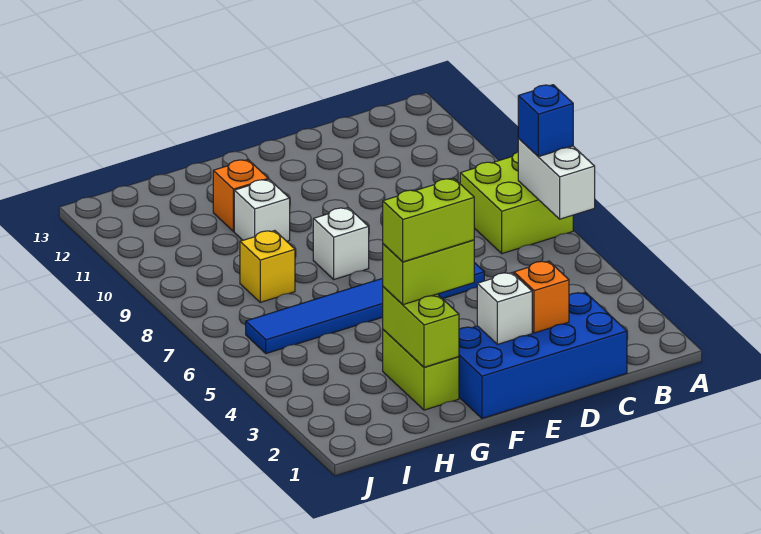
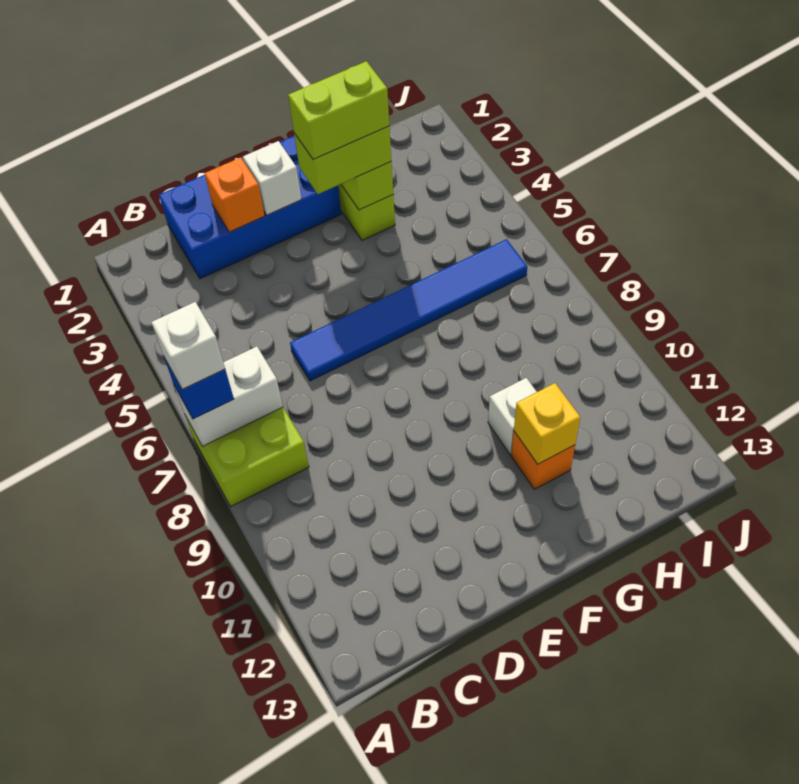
white 1x2 brick [518,139,595,219] -> white 1x2 brick turned to [175,347,283,447]
white 1x1 brick [313,208,369,279] -> white 1x1 brick moved to [151,302,225,389]
yellow 1x1 brick [240,231,295,302] -> yellow 1x1 brick moved to [514,383,580,464]

